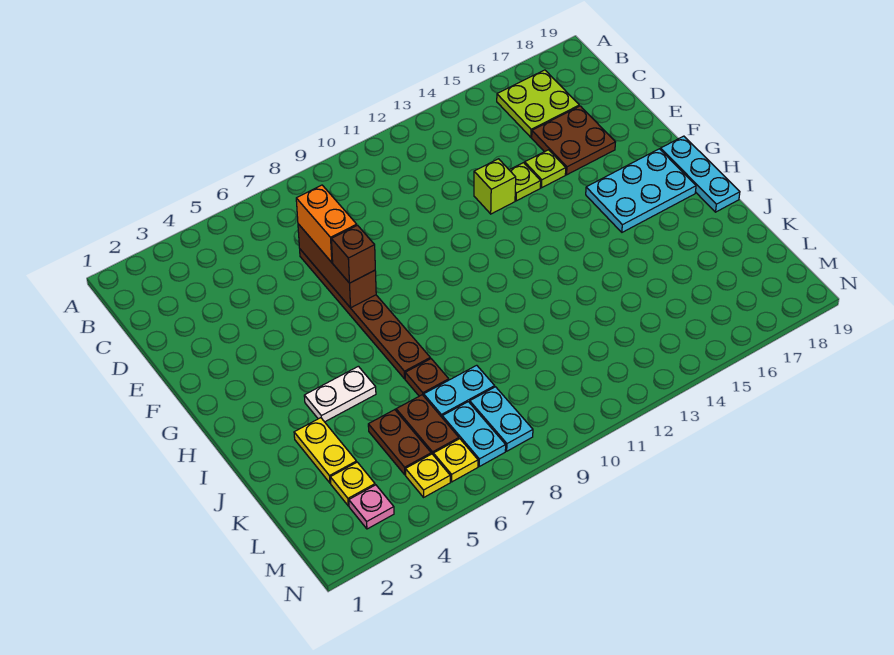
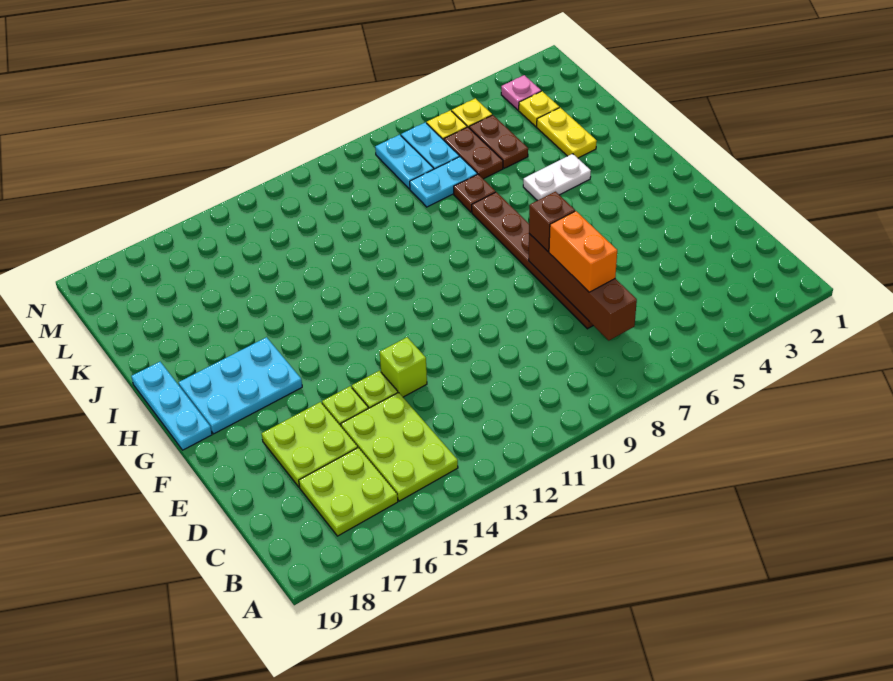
none -> lime 2x3 plate [341,393,458,501]
brown 1x3 brick [298,224,376,308] -> brown 1x4 brick [529,234,637,340]
brown 2x2 plate [532,106,615,175] -> lime 2x2 plate [262,402,358,487]

